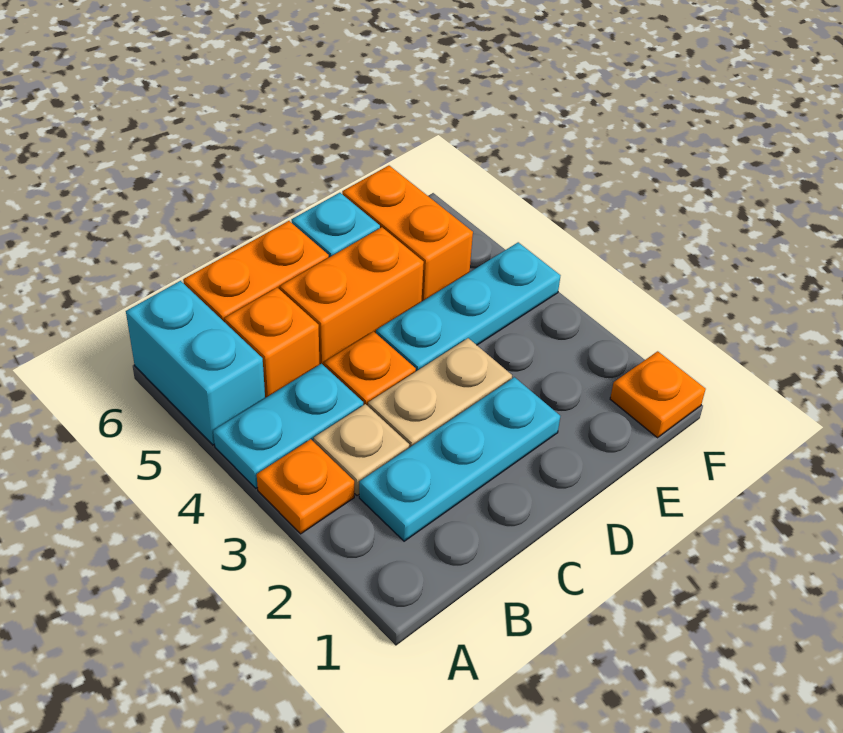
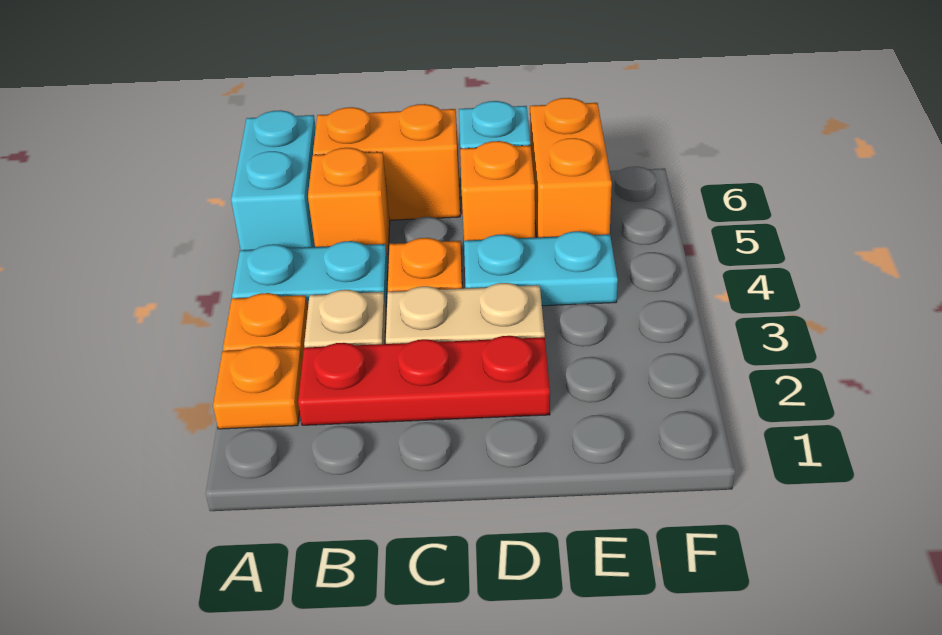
cyan 1x3 plate [359,377,560,541] -> red 1x3 plate [298,336,550,425]
orange 1x2 brick [280,227,424,365] -> orange 1x1 brick [460,141,535,241]
cyan 1x3 plate [376,242,560,371] -> cyan 1x2 plate [464,231,618,306]
orange 1x1 plate [610,351,706,438] -> orange 1x1 plate moved to [213,346,302,429]

